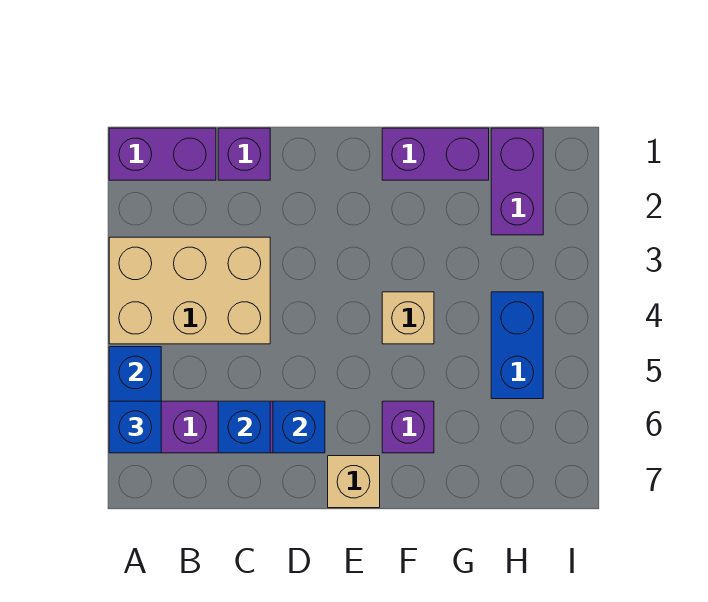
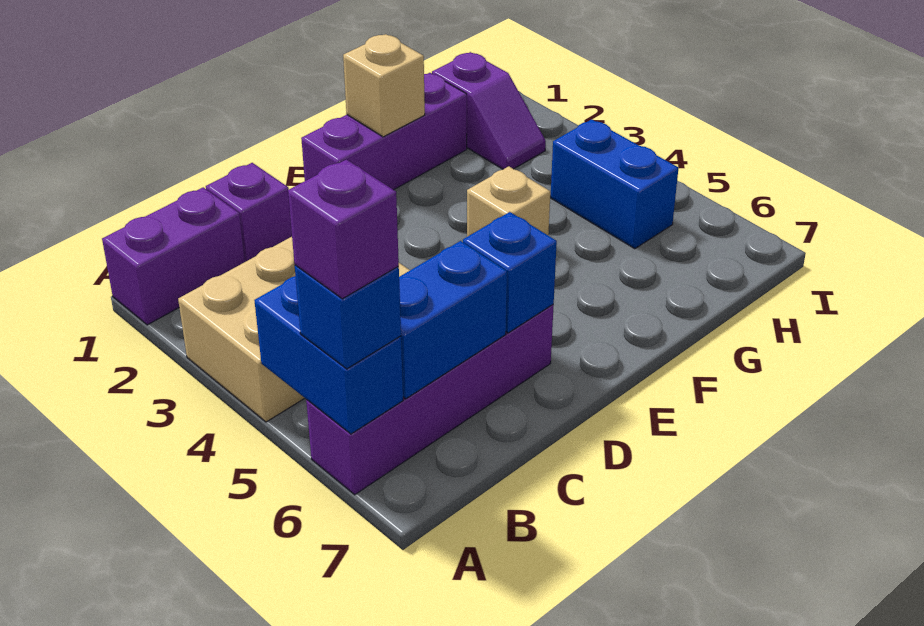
blue 1x1 brick [218,401,270,453] -> blue 1x2 brick [399,241,507,399]
tan 1x1 brick [328,456,380,508] -> tan 1x1 brick moved to [343,34,425,137]
purple 1x2 brick [382,128,489,180] -> purple 1x3 brick [301,73,467,190]
purple 1x1 brick [382,401,434,453] -> purple 1x1 brick moved to [288,160,399,299]
purple 1x2 brick [491,128,543,235] -> purple 1x2 slope [432,52,546,169]

